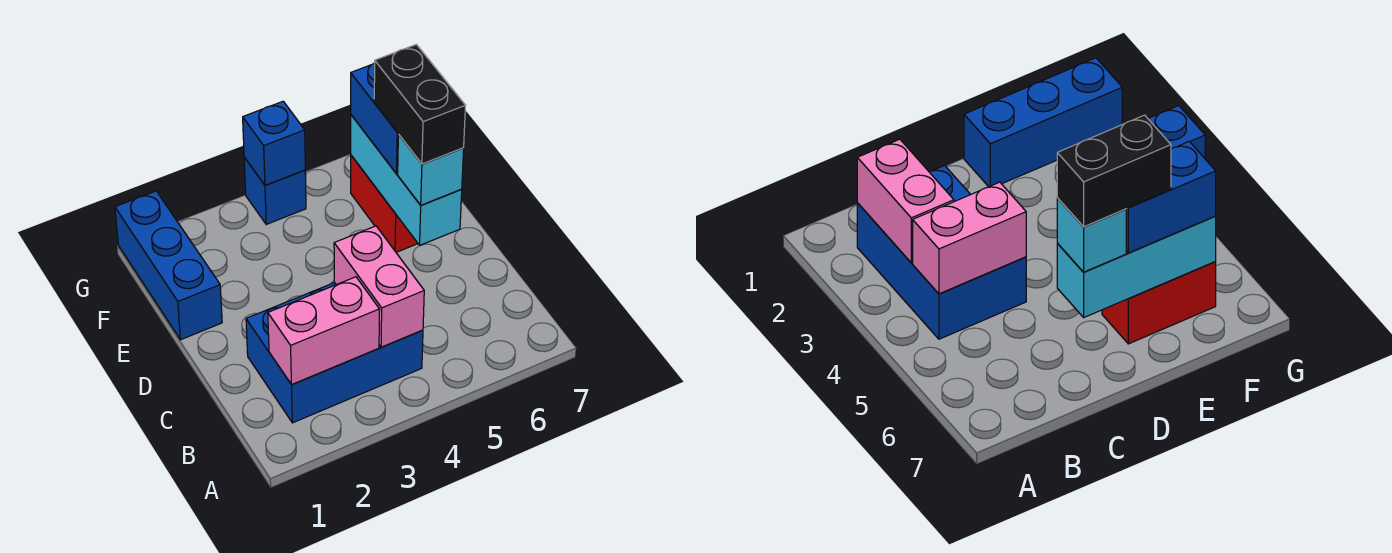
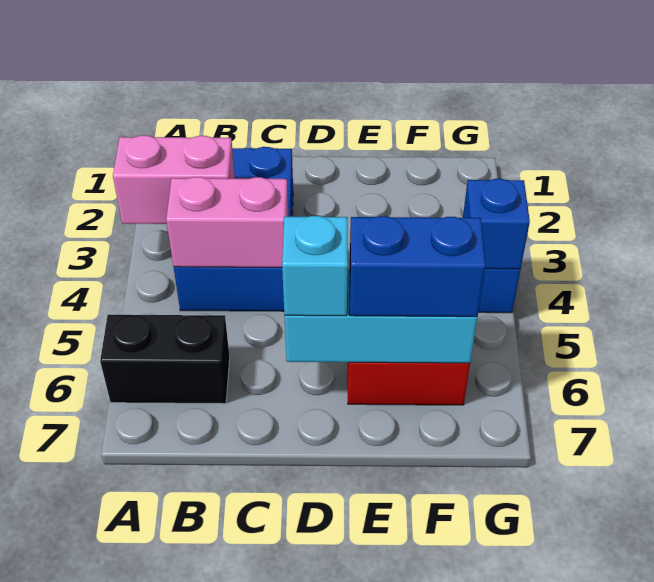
pink 1x2 brick [268,277,380,385] -> pink 1x2 brick turned to [113,135,235,224]
black 1x2 brick [374,44,465,164] -> black 1x2 brick moved to [100,315,230,404]
blue 1x3 brick [115,191,222,340] -> none

